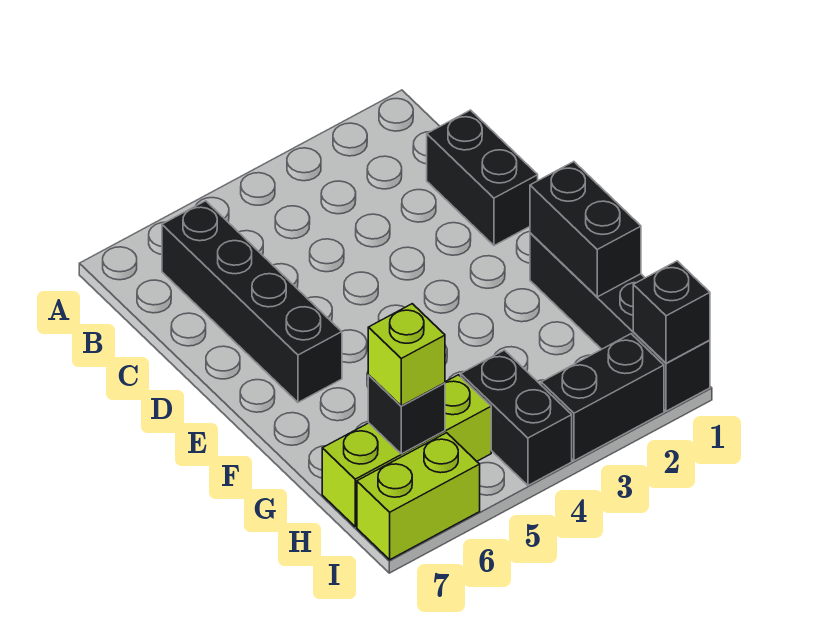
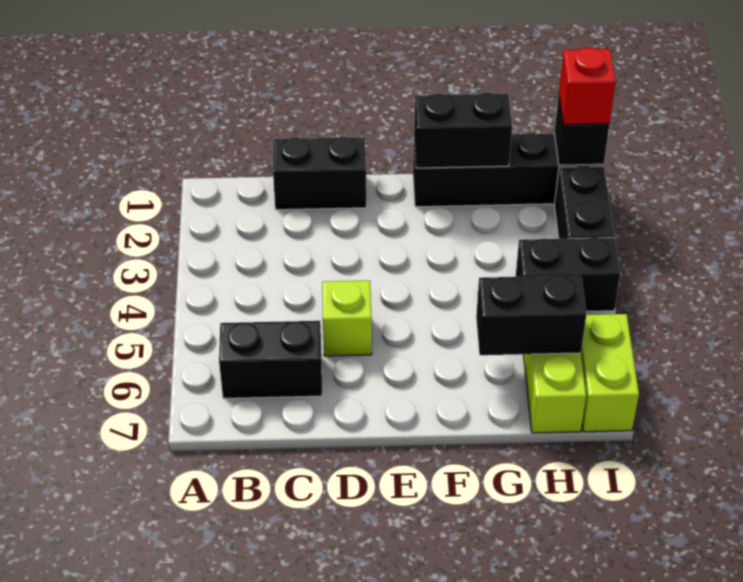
black 1x4 brick [162,201,342,402] -> black 1x2 brick [219,321,322,398]
black 1x1 brick [368,375,445,454] -> black 1x2 brick [476,275,586,355]
lime 1x1 brick [368,304,445,406] -> lime 1x1 brick moved to [322,281,372,356]
none -> red 1x1 brick [559,48,616,125]

